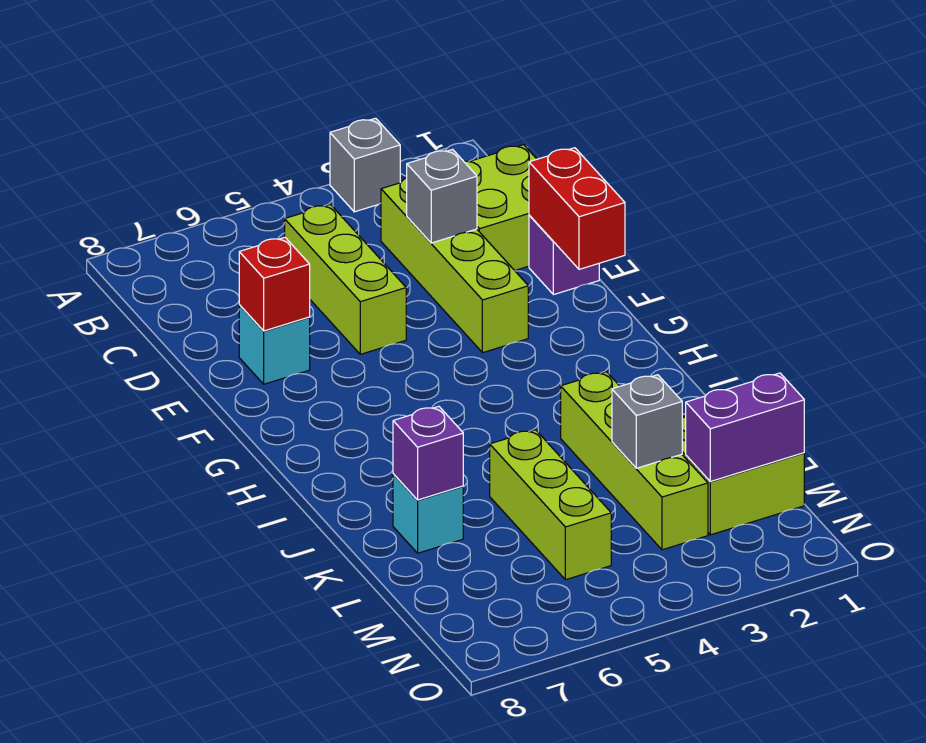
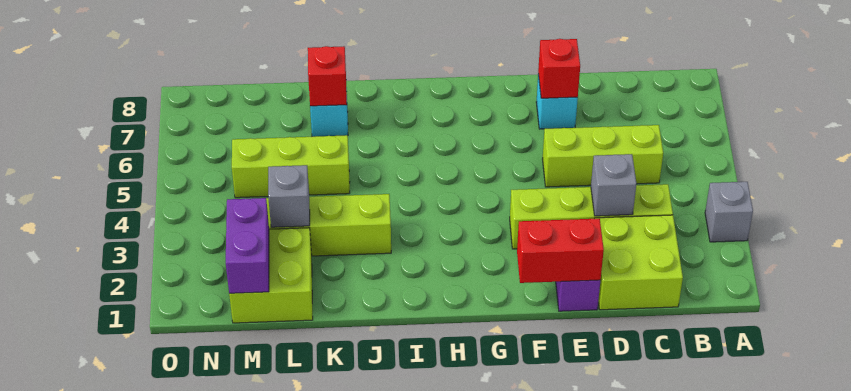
purple 1x1 brick [393,406,463,500] -> red 1x1 brick [308,46,347,106]

